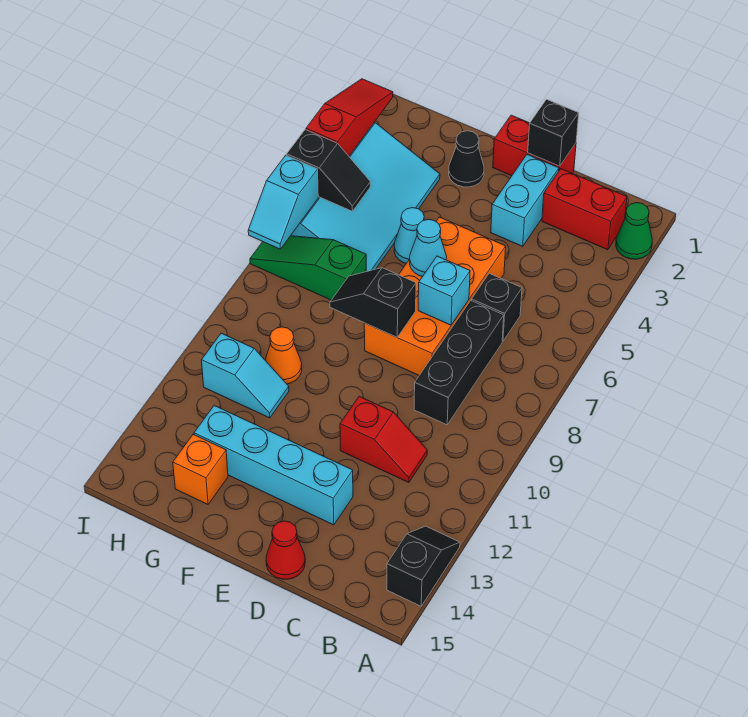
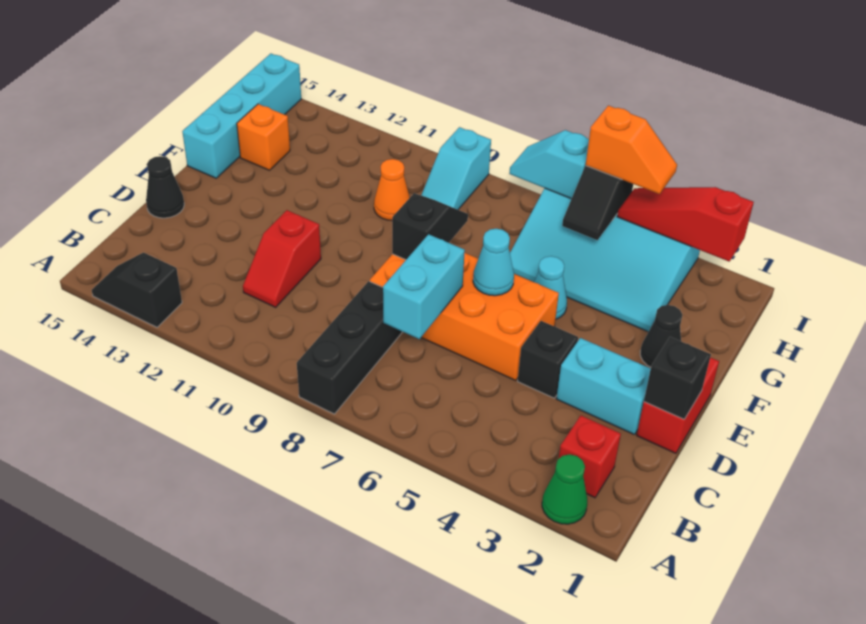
black 1x2 slope [387,526,460,606] -> black 1x2 slope turned to [92,253,182,327]
red 1x2 brick [542,169,627,250] -> red 1x1 brick [559,416,621,498]
black 1x1 brick [471,273,522,341] -> black 1x1 brick moved to [518,321,578,398]
black 1x3 brick [414,301,504,425] -> black 1x3 brick turned to [297,281,402,414]
cyan 1x1 brick [418,256,470,325] -> cyan 1x2 brick [383,234,465,339]
cyan 1x4 brick [194,406,353,525] -> cyan 1x4 brick moved to [182,54,301,178]
red 1x1 cone [266,521,305,579] -> black 1x1 cone [146,156,184,218]
green 1x3 slope [250,236,366,300] -> none
cyan 1x2 slope [202,333,289,418] -> cyan 1x2 slope moved to [421,127,491,210]
red 1x3 slope [306,79,393,156] -> red 1x3 slope turned to [617,187,754,262]
none -> orange 1x2 slope [586,105,677,194]

